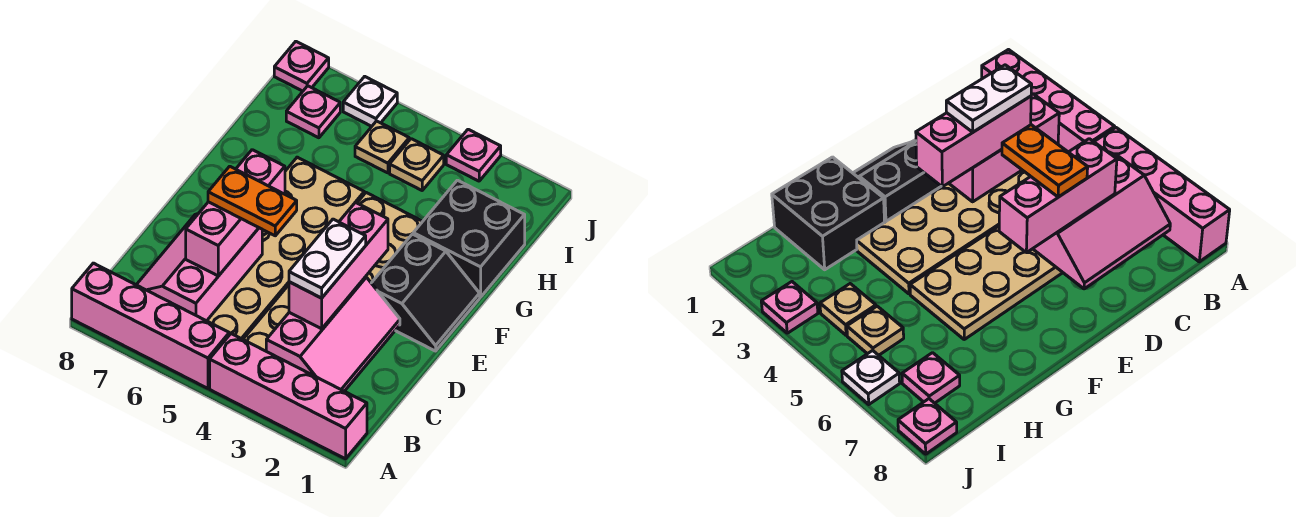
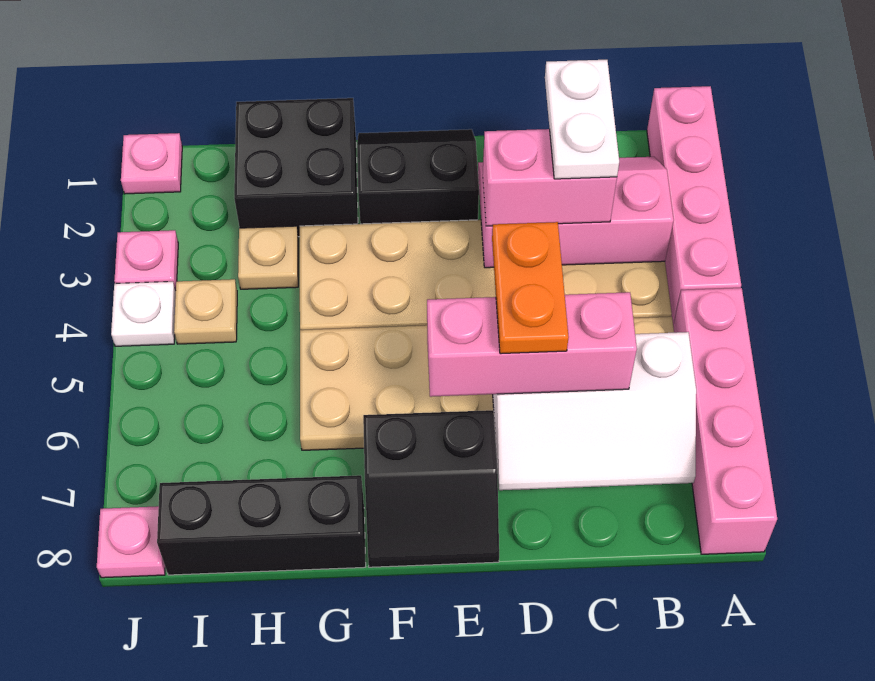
pink 2x3 slope [137,214,262,321] -> white 2x3 slope [493,332,696,490]
pink 1x3 brick [289,202,388,329] -> pink 1x2 brick [483,129,617,226]
white 1x2 plate [289,219,366,298] -> white 1x2 plate turned to [545,60,619,179]
none -> black 2x2 slope [363,410,499,567]
none -> black 1x3 brick [157,475,366,575]
tan 1x1 plate [355,121,409,173] -> tan 1x1 plate moved to [238,226,298,289]
pink 1x1 plate [286,86,340,138] -> pink 1x1 plate moved to [121,133,182,194]
white 1x1 plate [343,76,397,126] -> white 1x1 plate moved to [111,282,176,346]

